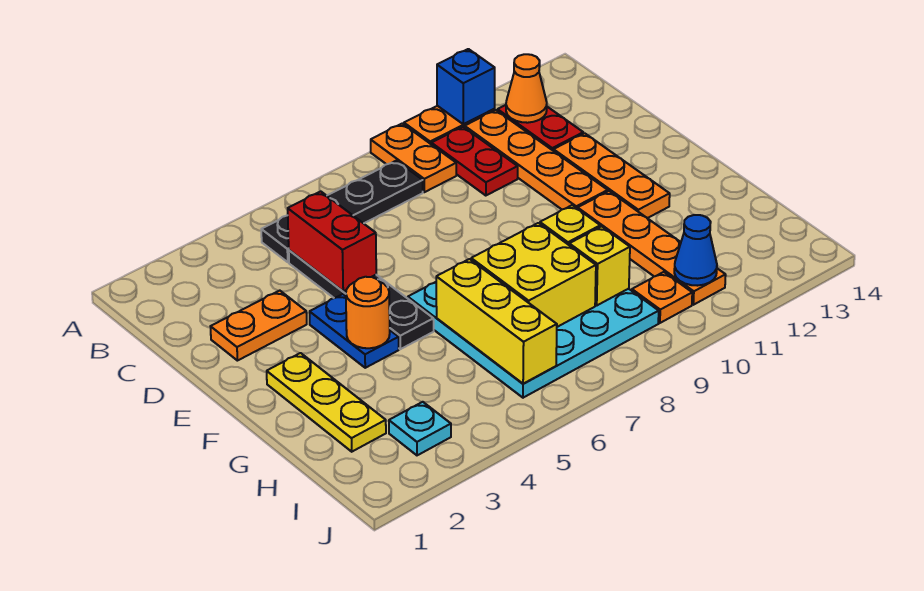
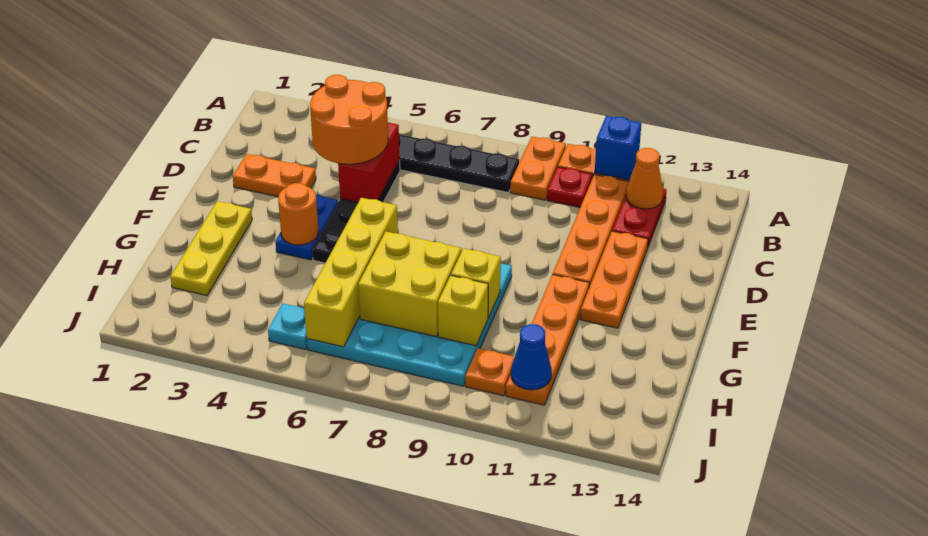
red 1x2 plate [431,127,518,196] -> red 1x1 plate [547,167,592,207]
none -> orange 2x2 round brick [310,75,388,164]
yellow 1x3 brick [436,259,557,384] -> yellow 1x4 brick [304,198,398,347]
cyan 1x1 plate [389,402,451,455] -> cyan 1x1 plate moved to [268,304,307,349]

